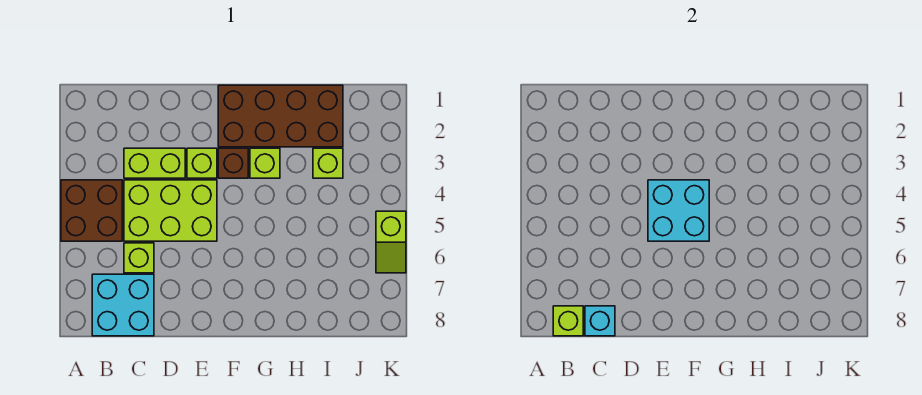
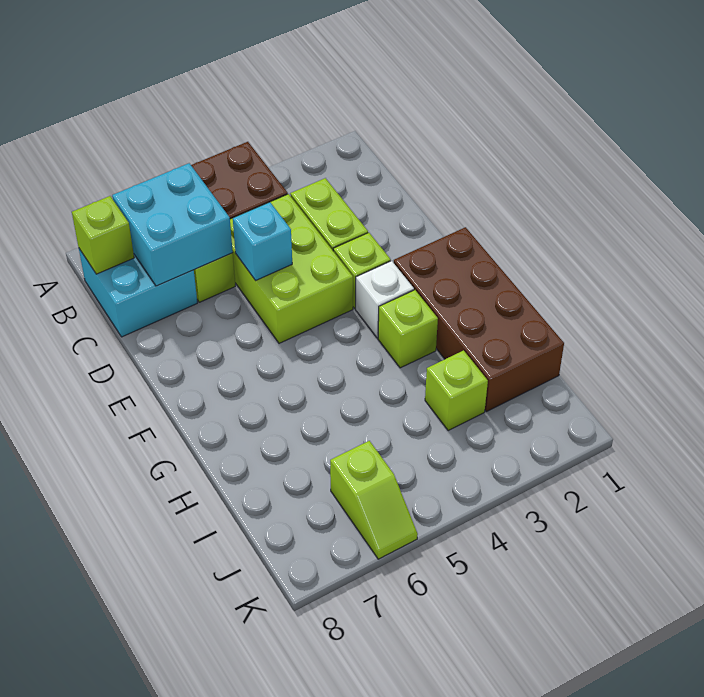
cyan 1x1 brick [585,306,615,336] -> cyan 1x1 brick moved to [233,202,292,280]
cyan 2x2 brick [648,180,709,241] -> cyan 2x2 brick moved to [112,163,233,286]
brown 1x1 brick [218,148,248,178] -> white 1x1 brick [356,261,414,338]
lime 1x2 slope [376,211,406,273] -> lime 1x2 slope turned to [330,441,418,559]

